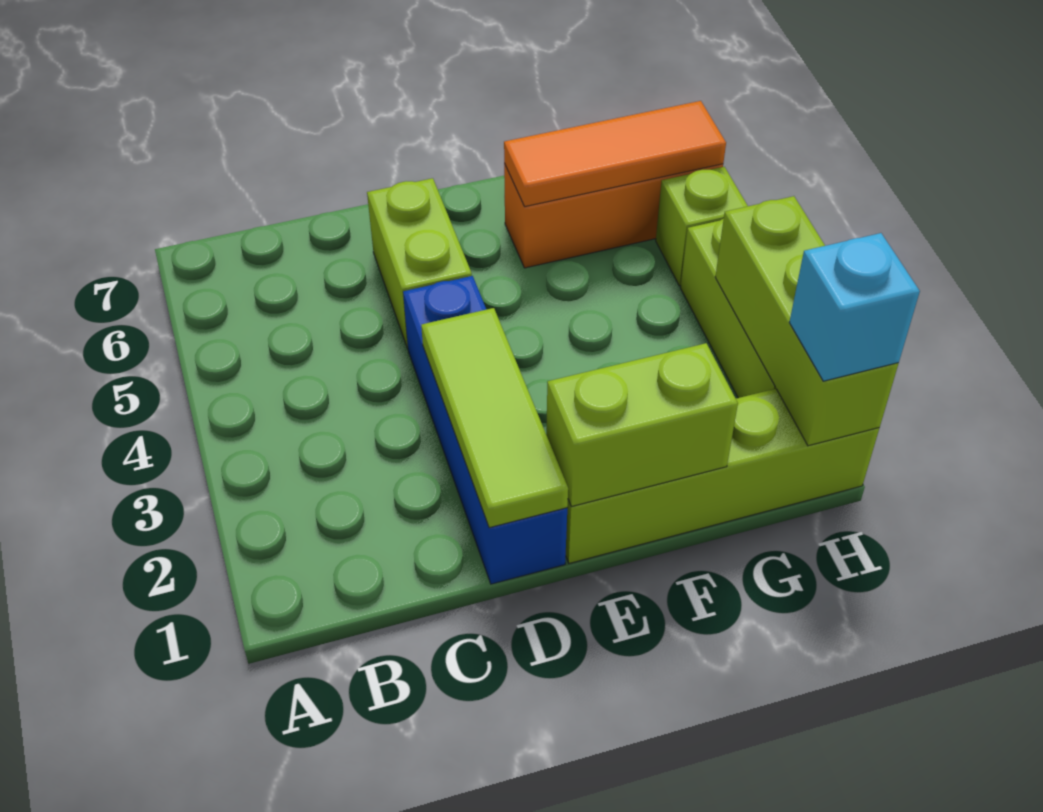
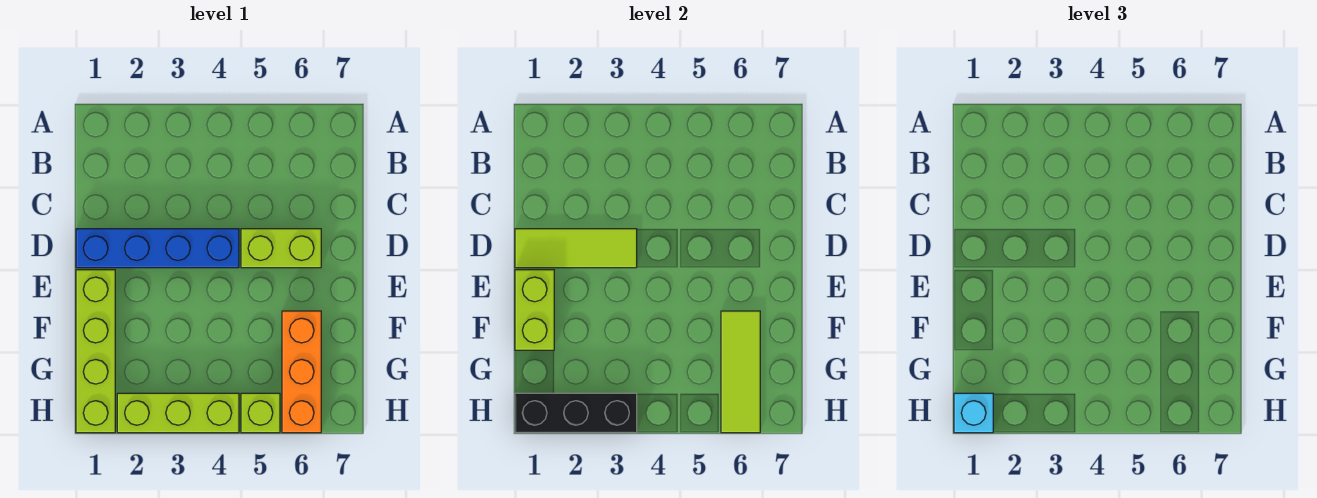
orange 1x3 tile [504,101,726,207] -> lime 1x3 tile [721,311,760,433]
lime 1x3 brick [715,196,898,446] -> black 1x3 brick [515,393,637,433]

